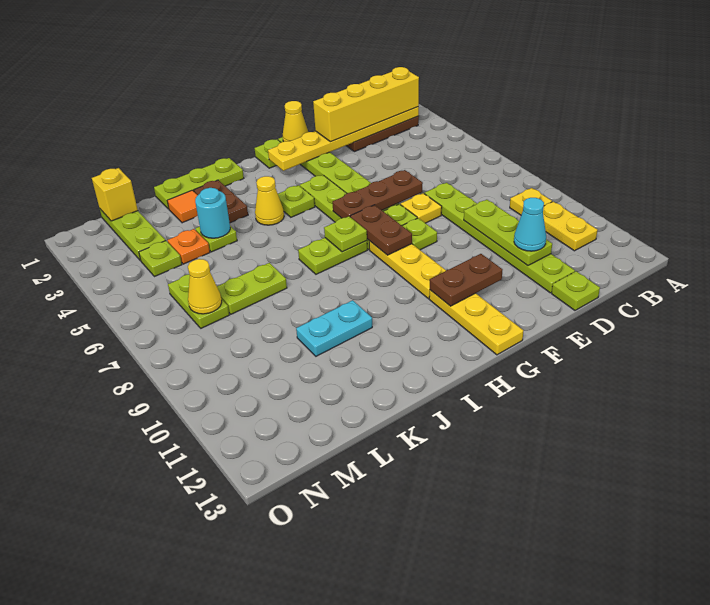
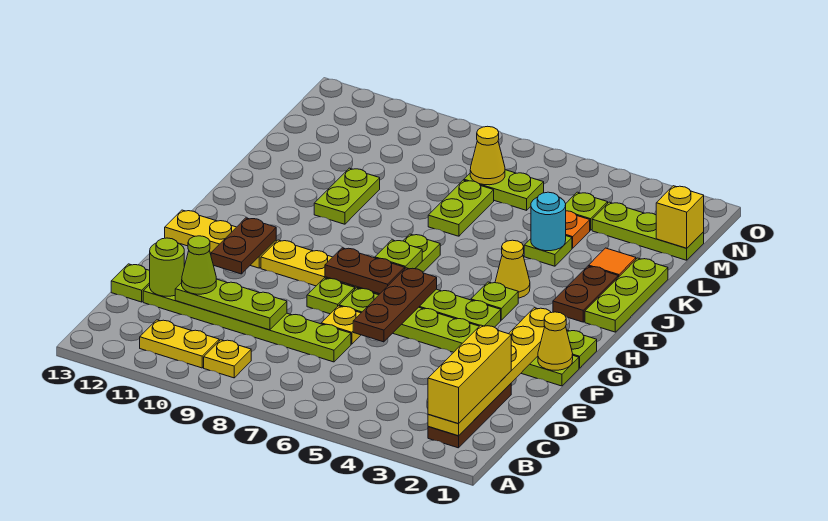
yellow 1x4 brick [313,67,419,142] -> yellow 1x3 brick [428,325,511,424]
cyan 1x1 cone [514,198,546,251] -> lime 1x1 cone [182,236,216,294]
none -> lime 1x1 round brick [150,238,184,296]
brown 1x2 plate [194,180,248,223] -> brown 1x2 plate turned to [553,266,618,322]
cyan 1x2 plate [296,300,372,356] -> lime 1x2 plate [314,168,380,224]

